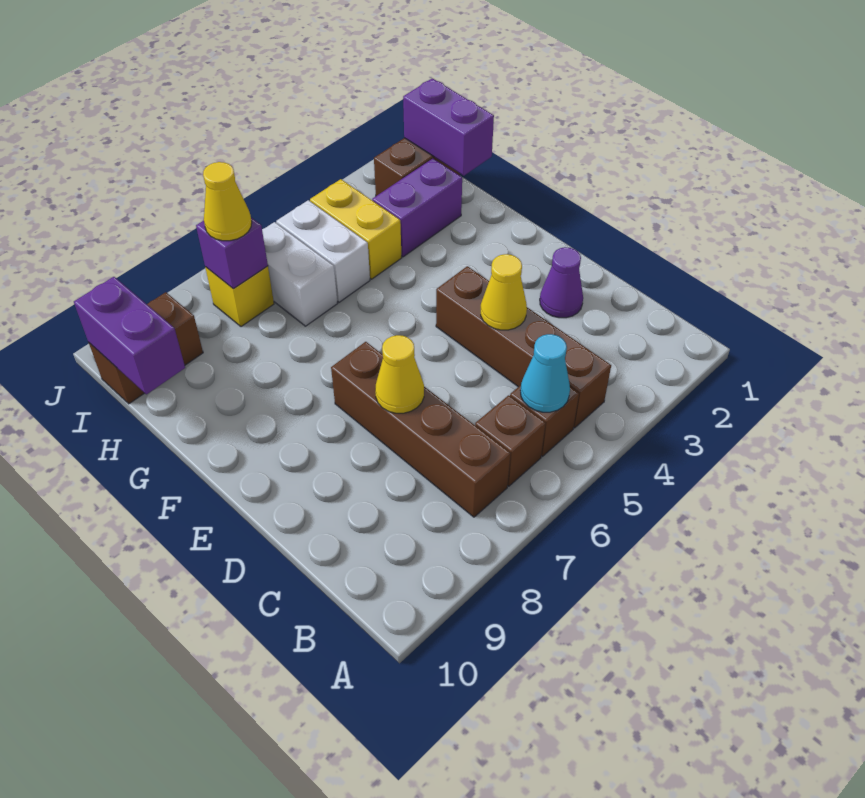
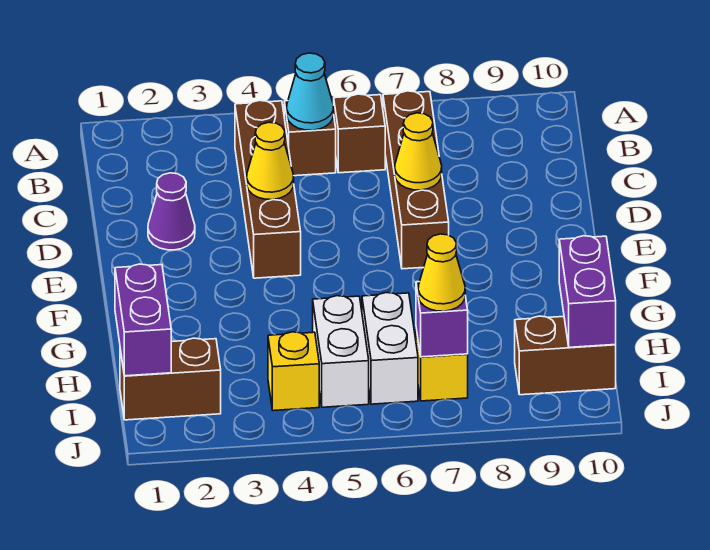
purple 1x2 brick [372,159,462,257] -> none
yellow 1x2 brick [310,179,402,279] -> yellow 1x1 brick [268,332,319,411]

